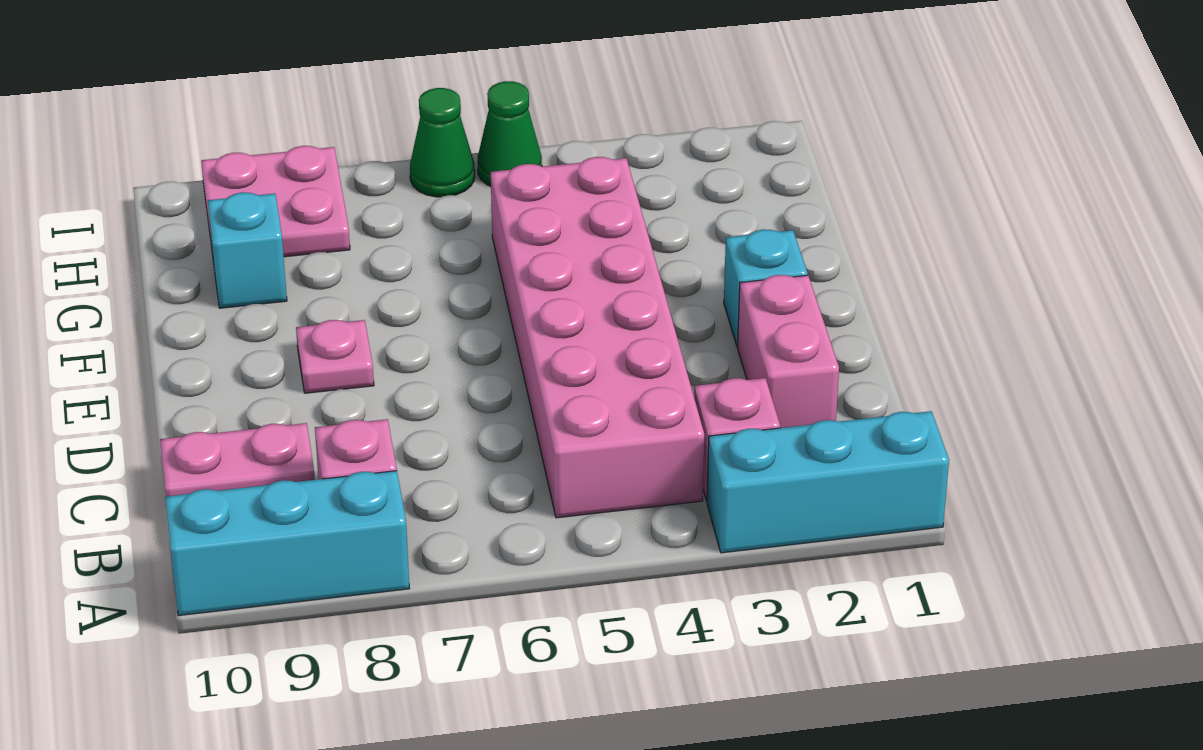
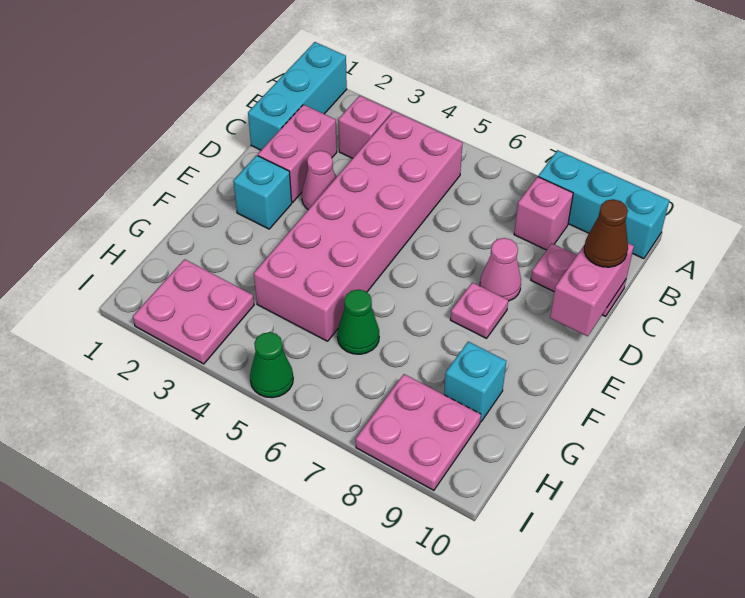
cyan 1x3 brick [707,411,949,553] -> cyan 1x3 brick turned to [248,42,347,150]
none -> pink 1x2 brick [550,243,634,336]
none -> brown 1x1 cone [584,199,628,267]
none -> pink 1x1 cone [302,151,336,210]
none -> pink 1x1 cone [480,238,521,301]
none -> pink 2x2 plate [133,259,254,364]
green 1x1 cone [410,88,475,197] -> green 1x1 cone moved to [337,289,379,354]

